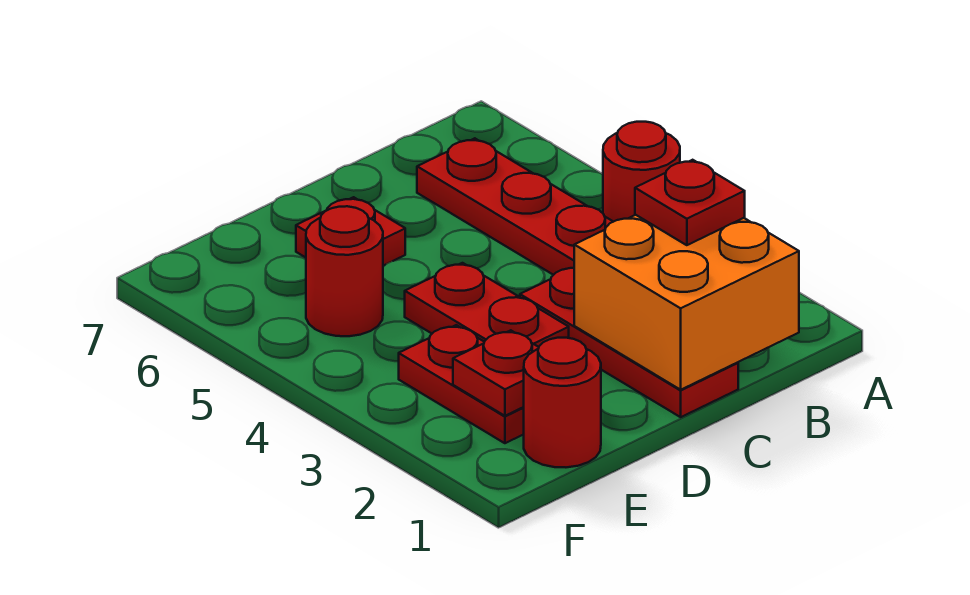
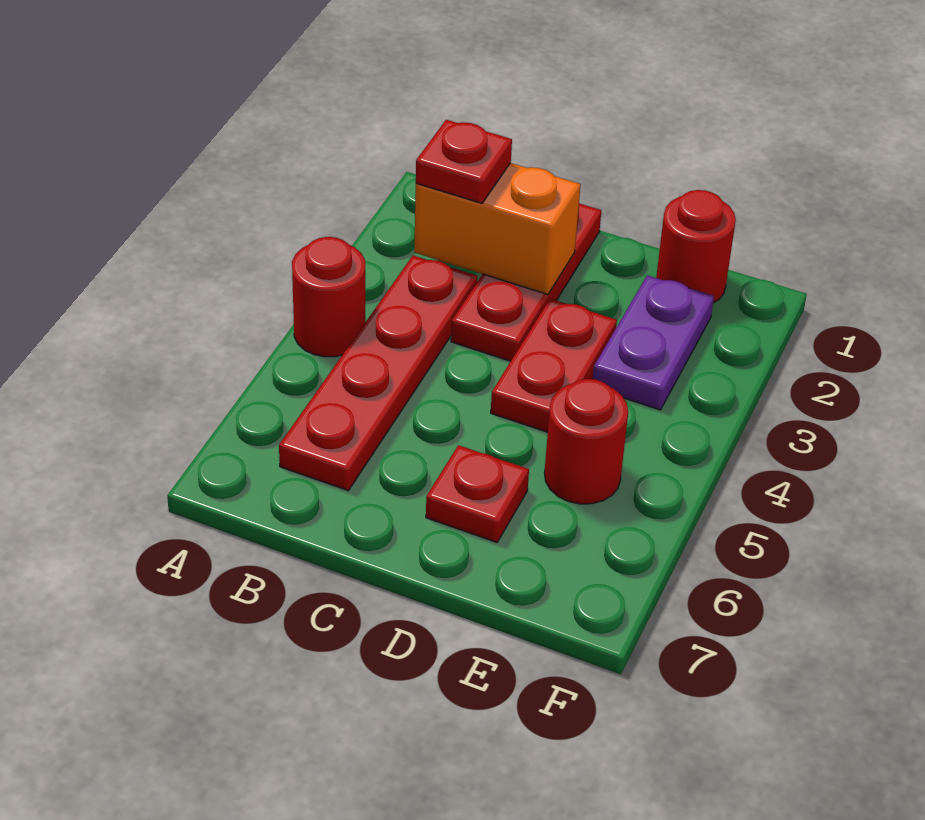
orange 2x2 brick [574,215,799,390] -> orange 1x2 brick [414,163,581,294]
red 1x2 plate [399,325,524,443] -> purple 1x2 plate [593,275,714,410]
red 1x1 plate [453,330,539,416] -> none

